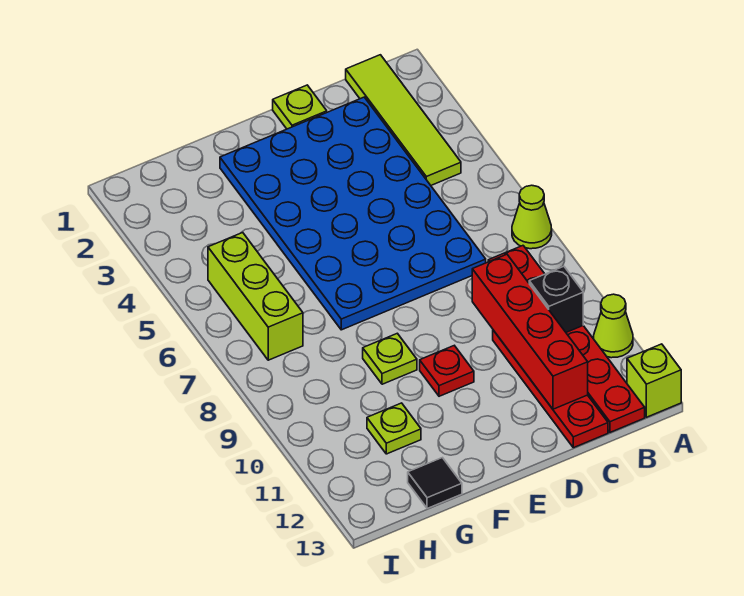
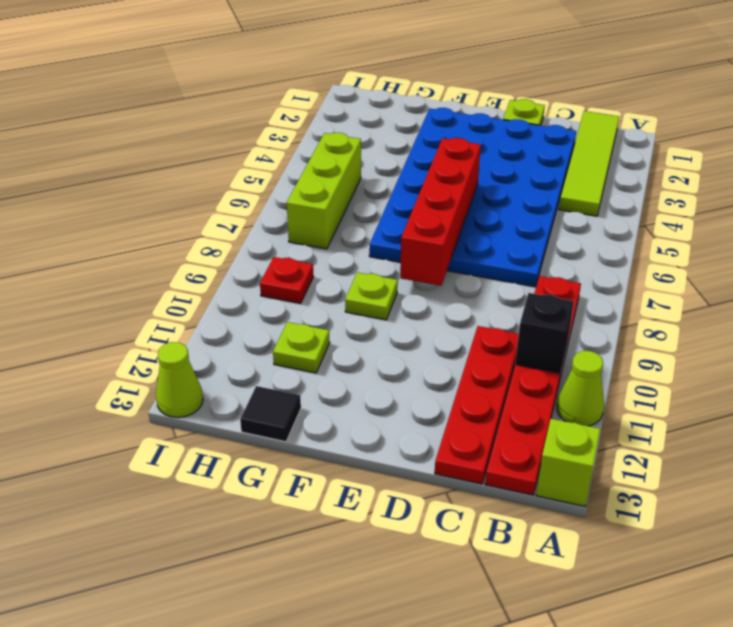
lime 1x1 cone [512,185,552,249] -> lime 1x1 cone moved to [156,342,203,418]
red 1x4 brick [472,254,588,409] -> red 1x4 brick moved to [400,138,481,286]
red 1x1 plate [420,346,474,396] -> red 1x1 plate moved to [260,257,314,303]

